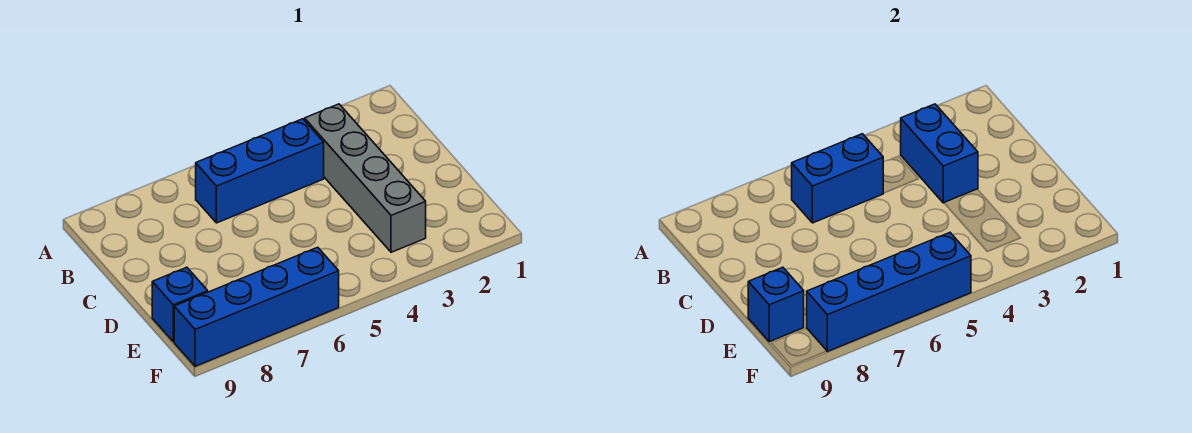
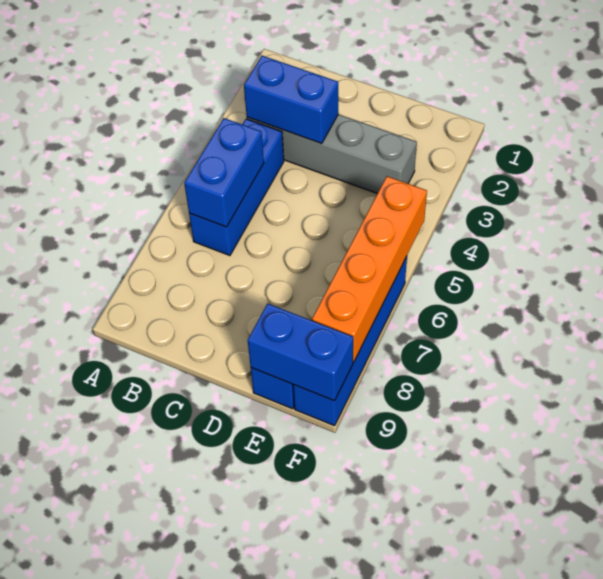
blue 1x1 brick [748,267,804,342] -> blue 1x2 brick [248,304,353,401]
blue 1x4 brick [807,233,971,351] -> orange 1x4 brick [312,176,427,362]

